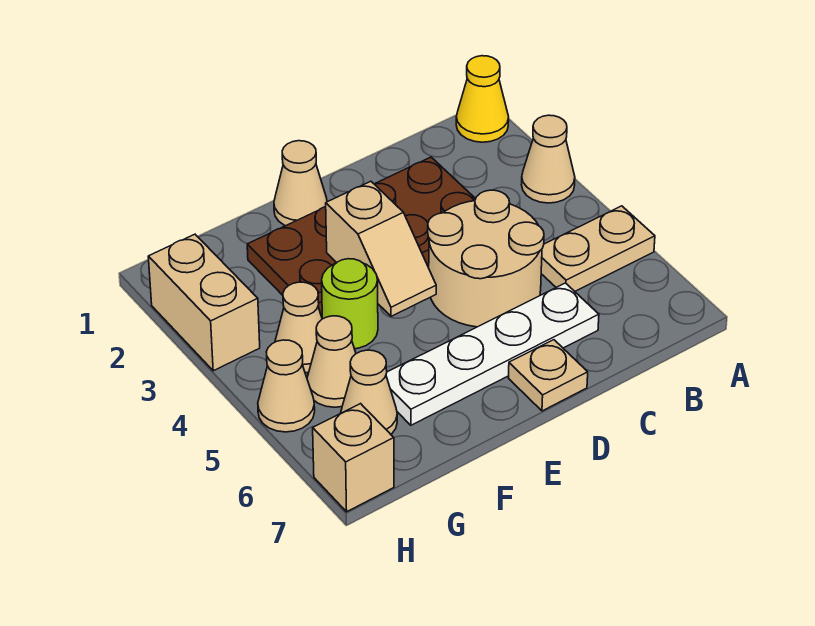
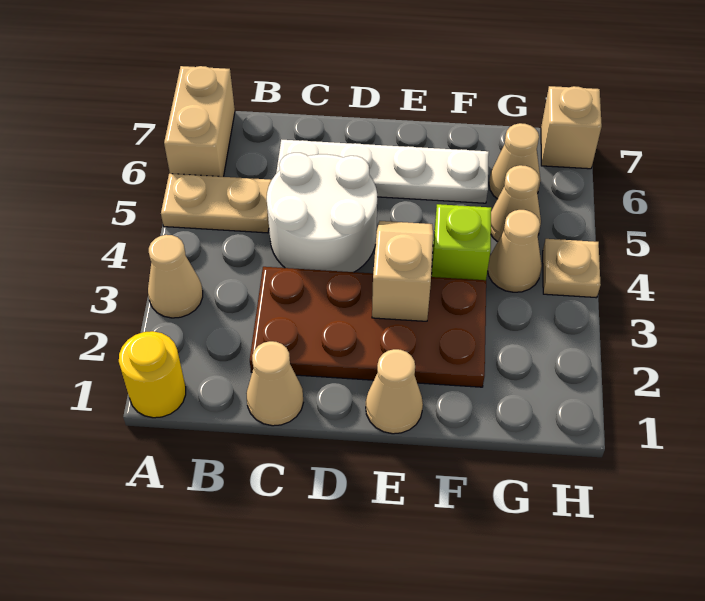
yellow 1x1 cone [456,56,509,142] -> yellow 1x1 round brick [119,331,186,418]
tan 2x2 round brick [428,190,544,327] -> white 2x2 round brick [267,153,377,272]
tan 1x1 plate [509,340,588,411] -> tan 1x1 plate moved to [543,239,601,298]
lime 1x1 round brick [322,259,378,349] -> lime 1x1 brick [432,204,491,280]
tan 1x2 brick [148,234,260,371] -> tan 1x2 brick moved to [164,66,235,177]
tan 1x1 cone [258,340,315,432] -> tan 1x1 cone moved to [246,341,303,426]

